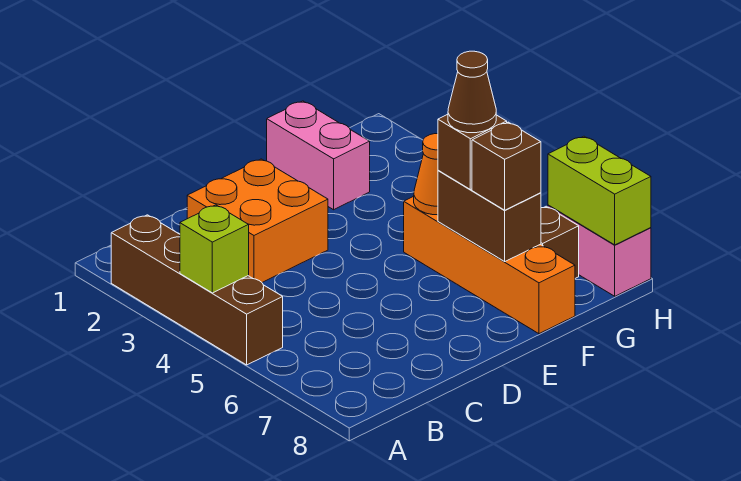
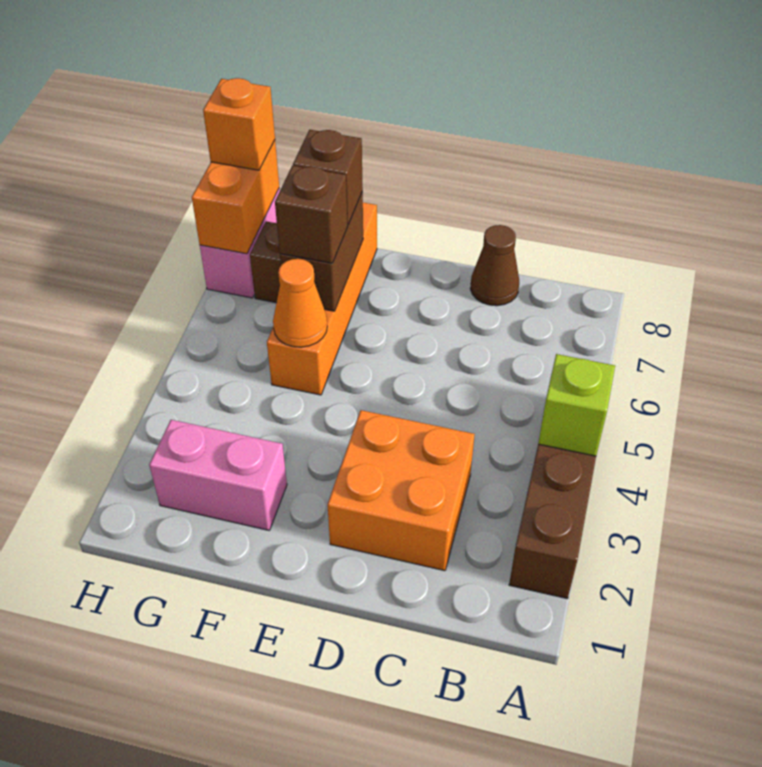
pink 1x2 brick [267,101,370,210] -> pink 1x2 brick turned to [149,420,287,530]
brown 1x1 cone [448,51,496,133] -> brown 1x1 cone moved to [470,225,519,306]
lime 1x2 brick [548,136,651,245] -> orange 1x2 brick [192,140,279,254]
none -> orange 1x1 brick [203,78,275,170]

